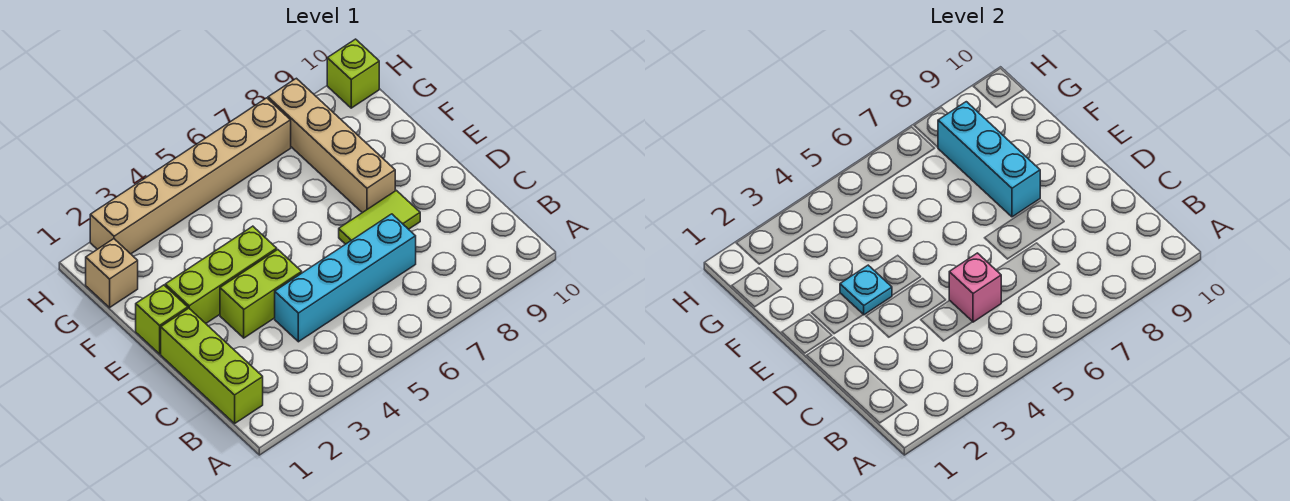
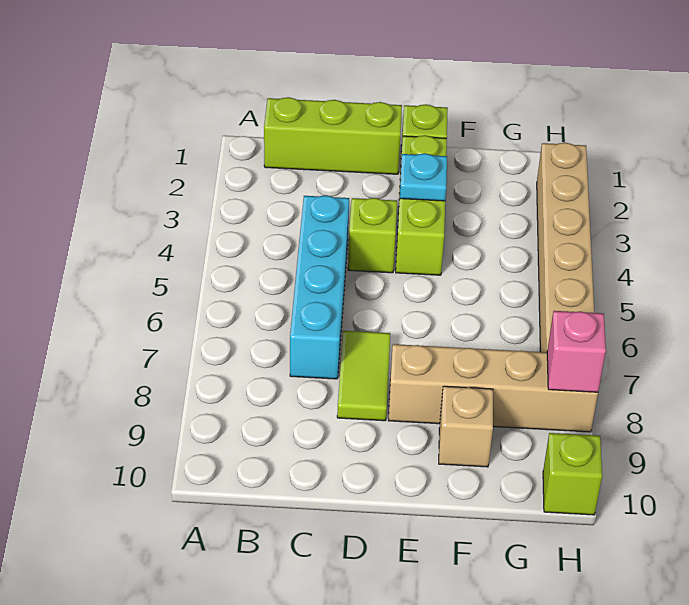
pink 1x1 brick [949,253,1001,322] -> pink 1x1 brick moved to [547,311,606,392]
lime 1x2 brick [220,250,302,338] -> lime 1x1 brick [348,198,397,273]
cyan 1x3 brick [938,102,1040,217] -> none
tan 1x1 brick [86,239,138,308] -> tan 1x1 brick moved to [439,386,493,467]

